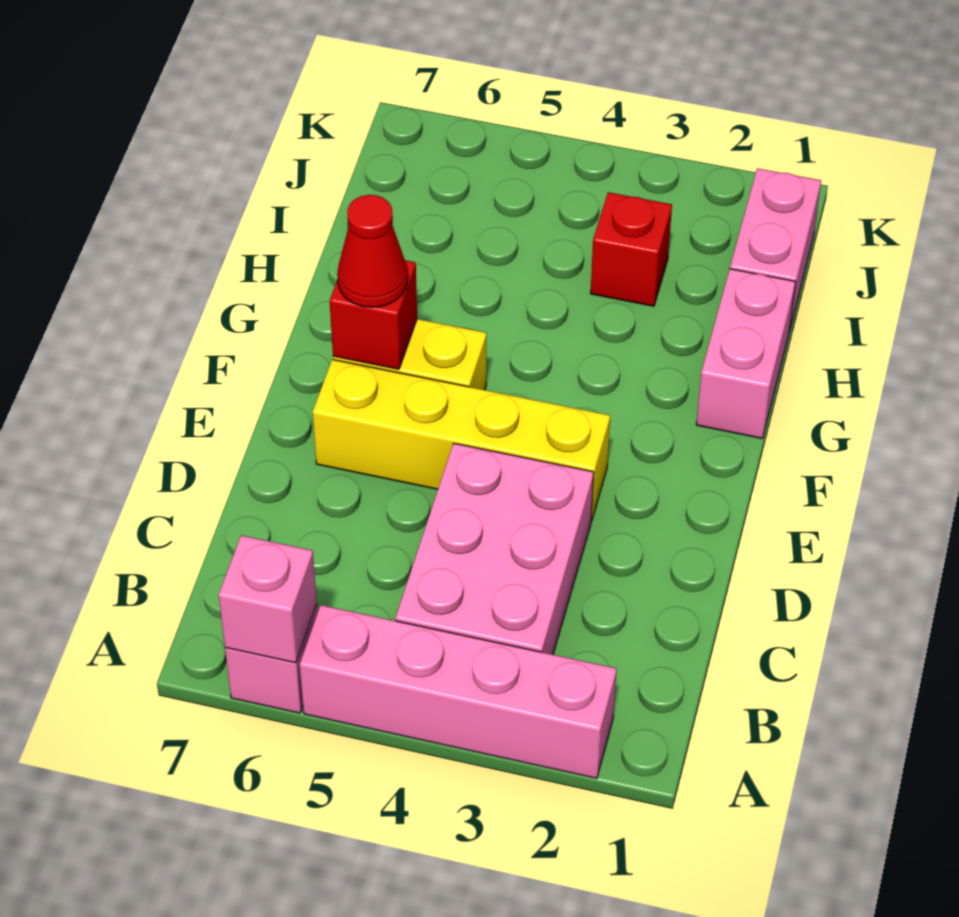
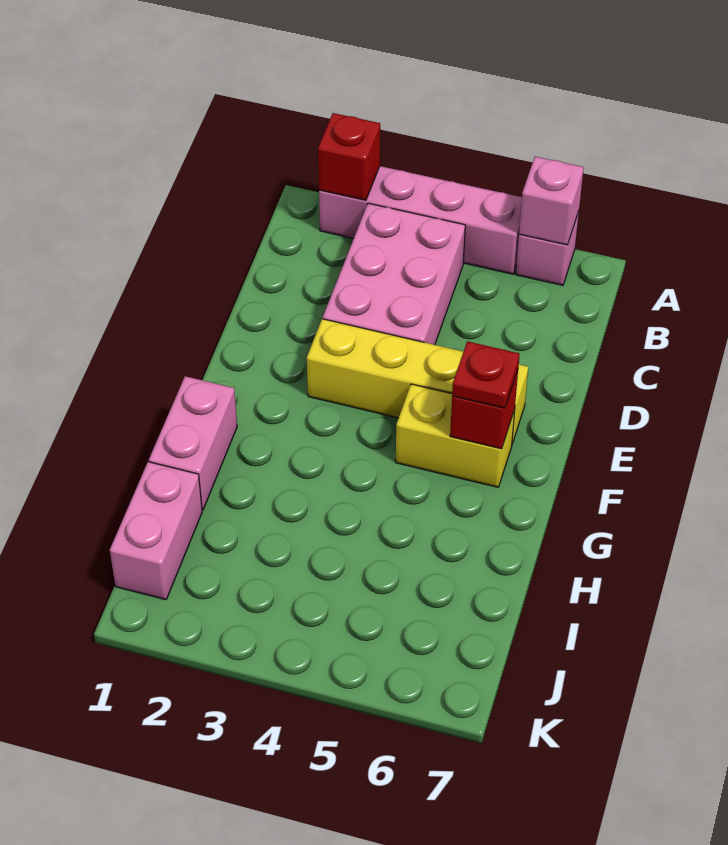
red 1x1 cone [337,195,408,307] -> red 1x1 plate [452,341,520,408]
red 1x1 brick [591,192,672,306] -> red 1x1 brick moved to [318,113,380,200]

